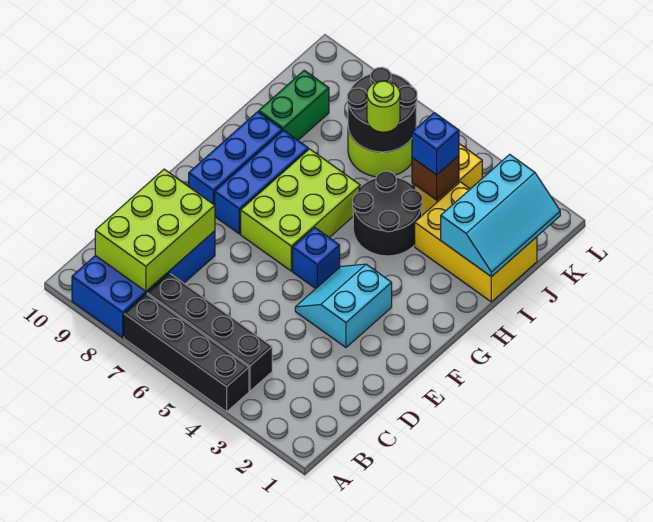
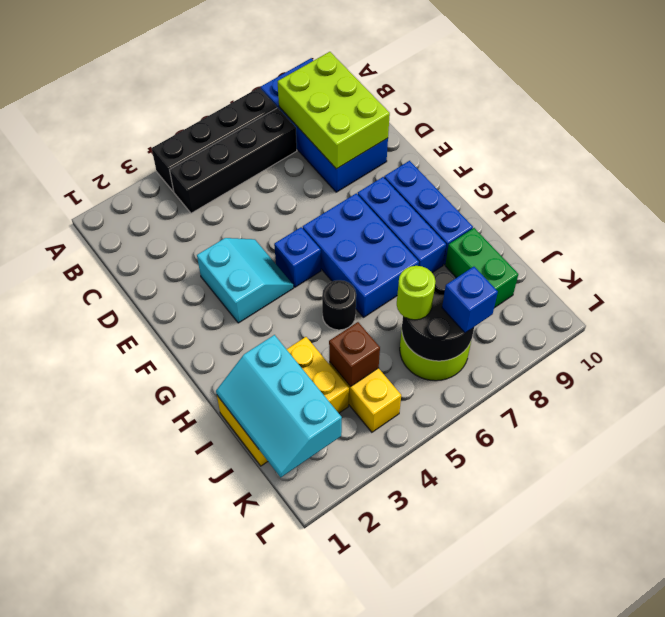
lime 2x3 brick [241,149,360,271] -> blue 2x3 brick [303,193,419,317]
black 2x2 round brick [353,171,422,256] -> black 1x1 round brick [322,280,356,330]
blue 1x1 brick [412,113,459,175] -> blue 1x1 brick moved to [442,267,498,333]

